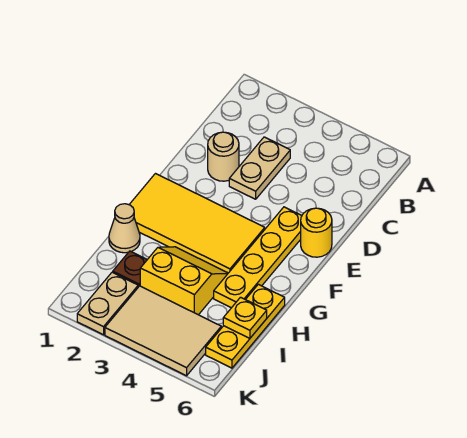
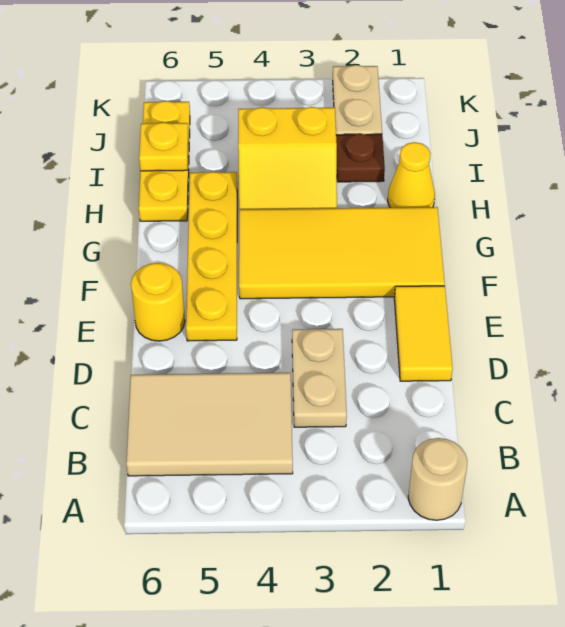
none -> yellow 1x2 tile [394,286,453,381]
tan 1x1 round brick [208,132,239,181] -> tan 1x1 round brick moved to [408,438,467,520]
tan 1x1 cone [109,204,140,253] -> yellow 1x1 cone [388,142,435,208]
tan 2x3 tile [105,286,221,376] -> tan 2x3 tile moved to [126,373,293,476]

